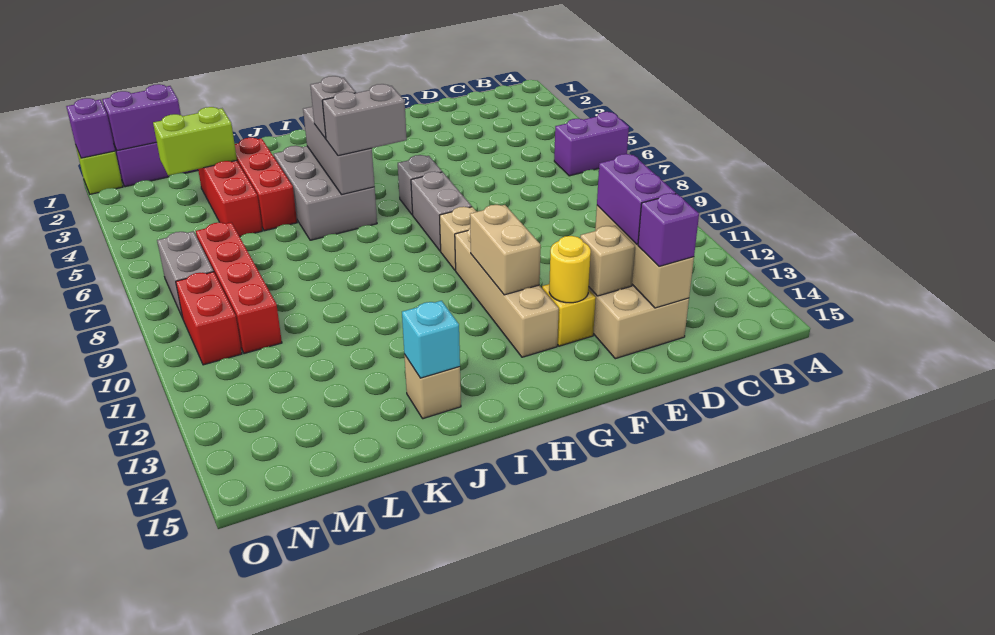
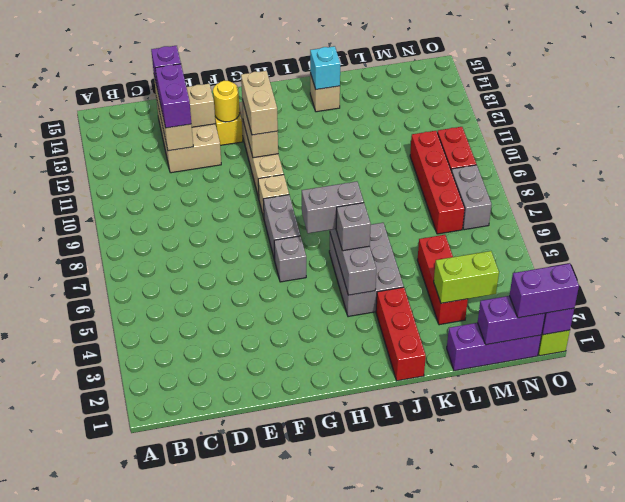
purple 1x2 brick [554,112,629,176] -> purple 1x2 brick moved to [509,263,579,318]
none -> tan 1x2 brick [241,71,278,135]
red 1x3 brick [235,138,297,231] -> red 1x3 brick moved to [376,287,426,381]

